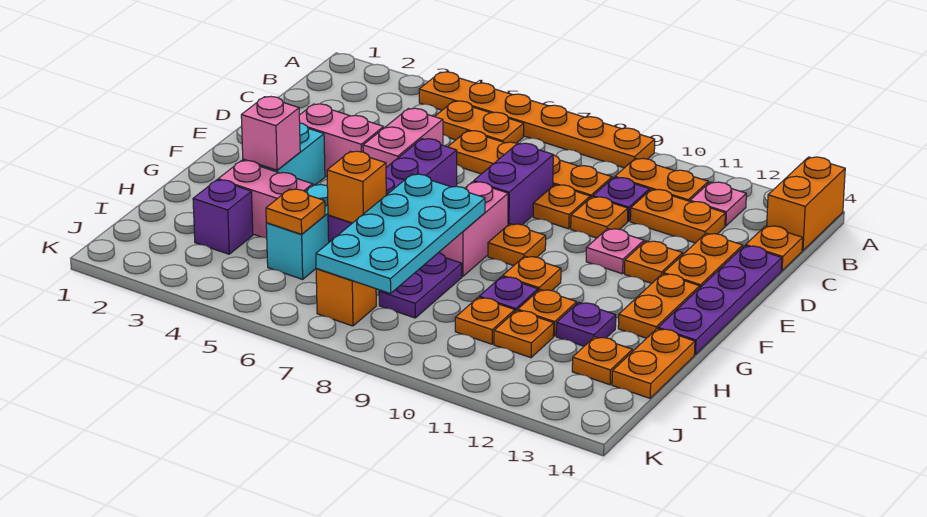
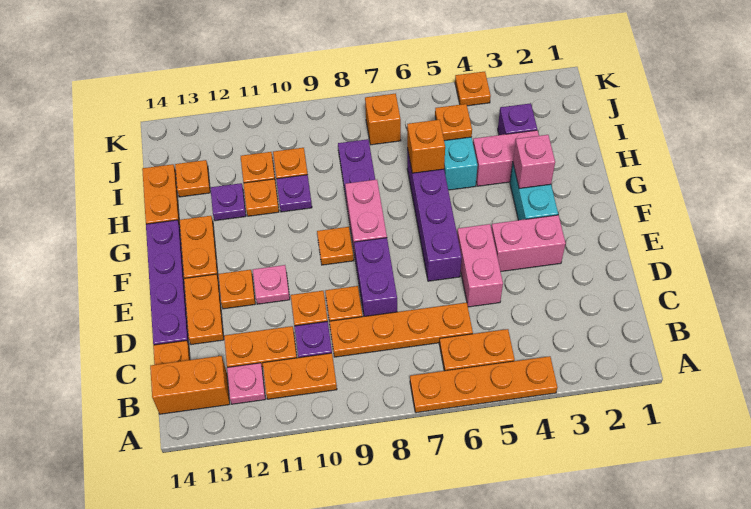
orange 1x6 plate [419,72,655,168] -> orange 1x4 plate [410,356,558,413]
orange 1x2 brick [767,157,845,251] -> orange 1x2 brick turned to [150,356,230,414]
cyan 2x4 plate [316,174,485,294] -> none
orange 1x1 plate [503,256,561,291] -> orange 1x1 plate moved to [455,72,491,106]

